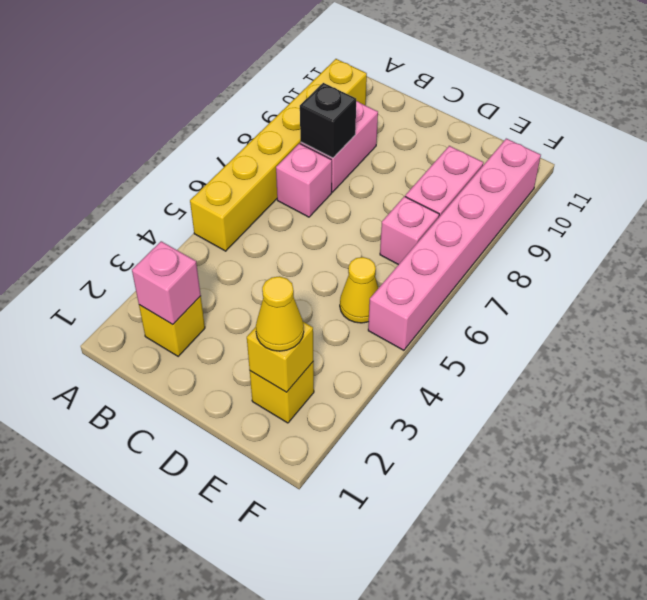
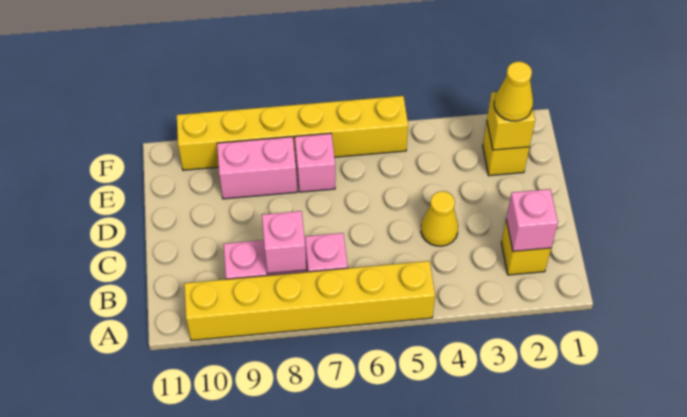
black 1x1 brick [300,83,356,158] -> pink 1x1 brick [262,211,306,274]
yellow 1x1 cone [340,257,378,323] -> yellow 1x1 cone moved to [421,191,458,246]
pink 1x6 brick [368,139,541,350] -> yellow 1x6 brick [177,96,408,170]

